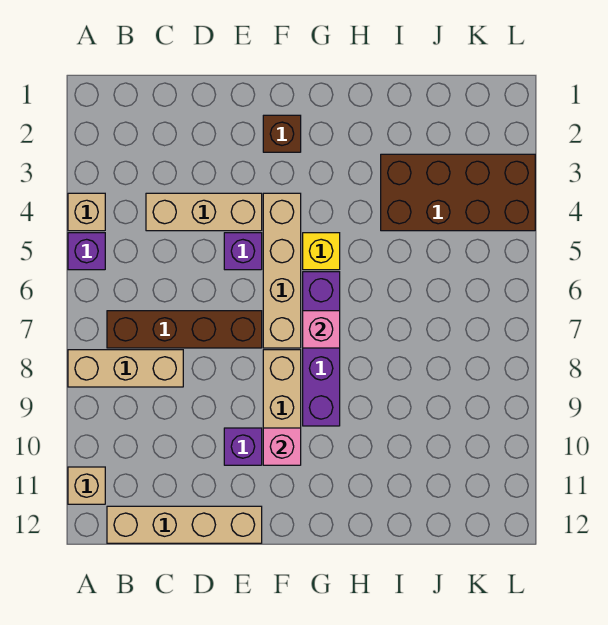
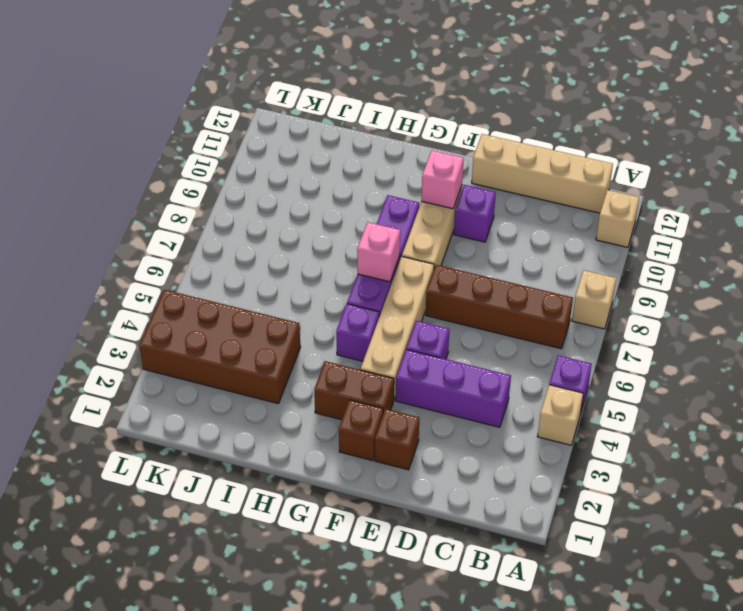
tan 1x3 brick [68,350,183,387] -> tan 1x1 brick [572,270,616,329]
tan 1x3 brick [146,193,262,231] -> purple 1x3 brick [396,349,511,427]
none -> brown 1x1 brick [375,409,419,470]
none -> brown 1x2 brick [314,361,394,420]
yellow 1x1 brick [303,233,340,270] -> purple 1x1 brick [336,304,380,361]

